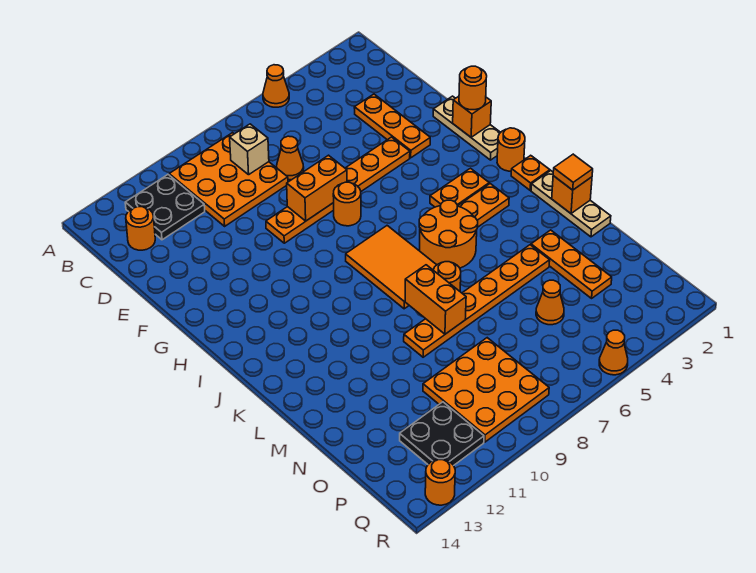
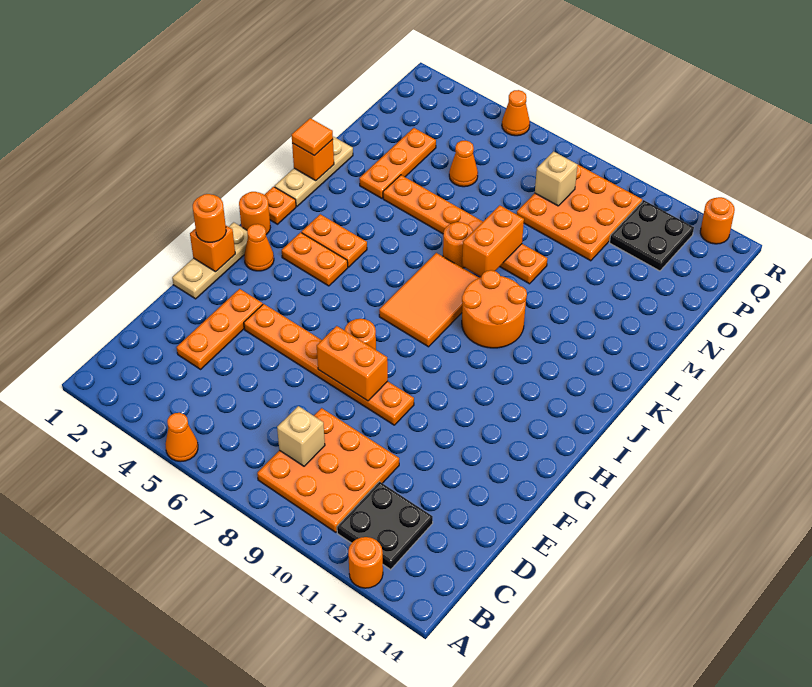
orange 1x1 round brick [126,207,155,250] -> orange 1x1 round brick moved to [348,537,383,588]
orange 1x1 cone [277,136,304,180] -> orange 1x1 cone moved to [244,224,274,271]
orange 2x2 round brick [419,200,478,268] -> orange 2x2 round brick moved to [462,270,527,348]
none -> tan 1x1 brick [535,151,578,206]

